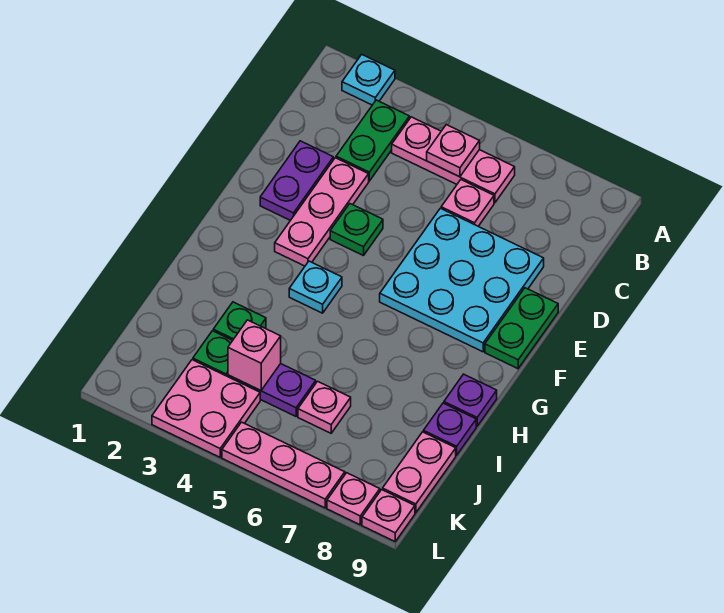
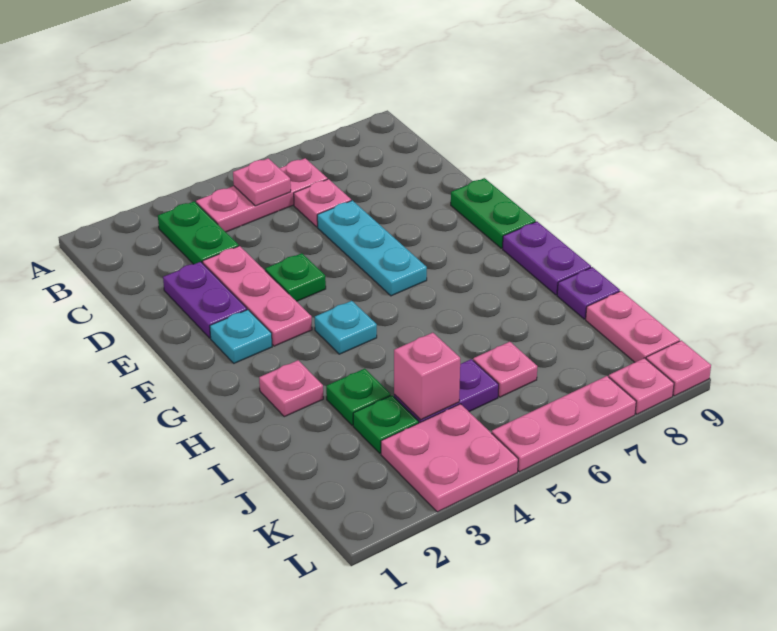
cyan 1x1 plate [342,54,395,105] -> cyan 1x1 plate moved to [210,310,272,363]
cyan 3x3 plate [380,208,544,352] -> cyan 1x3 plate [317,200,427,296]
none -> pink 1x1 plate [259,360,323,417]
purple 1x1 plate [444,374,497,426] -> purple 1x2 plate [503,222,591,295]

